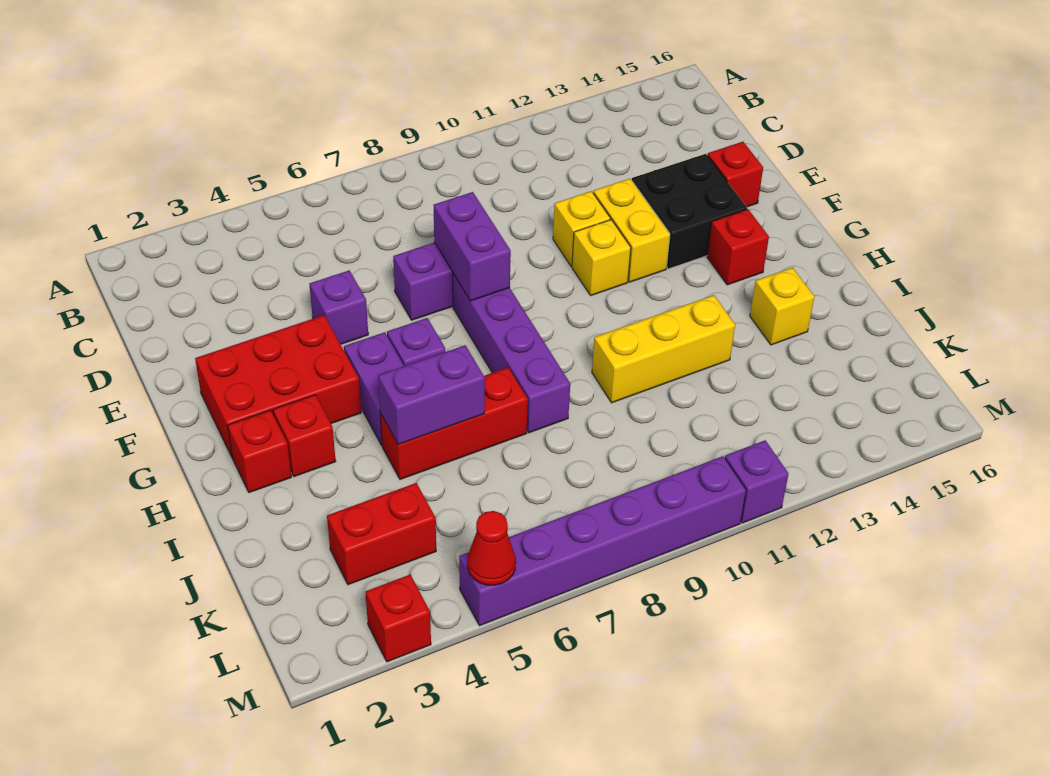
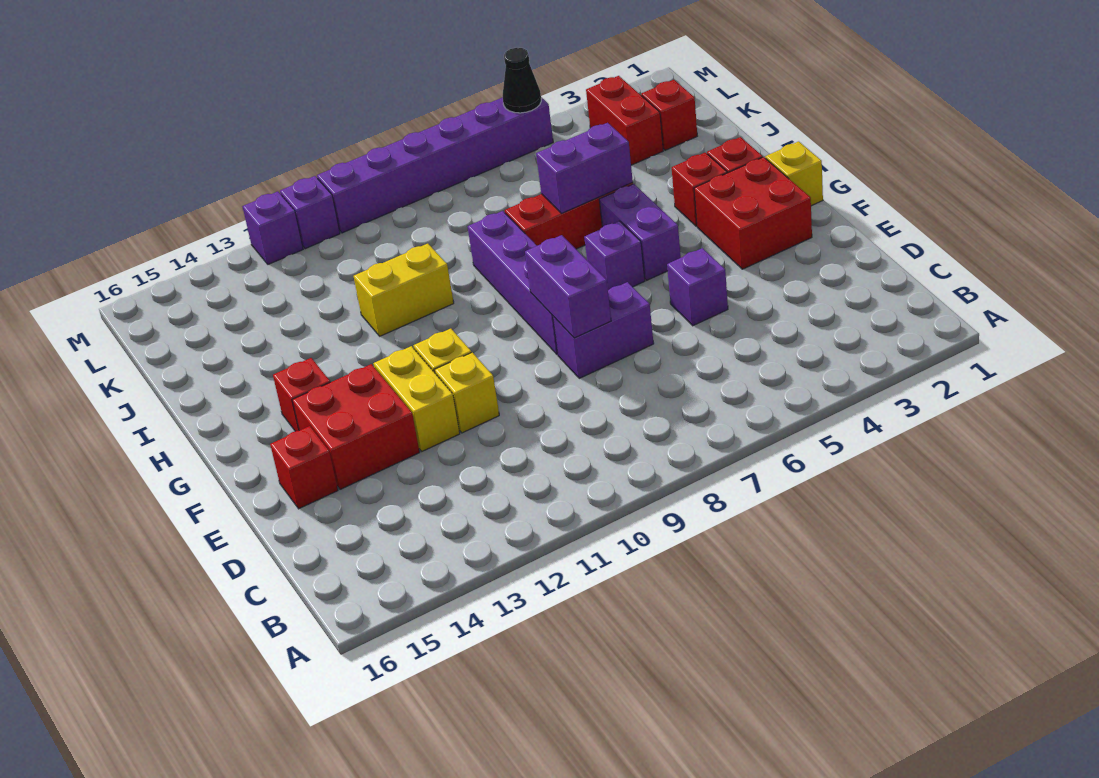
black 2x2 brick [632,154,747,269] -> red 2x2 brick [292,364,420,489]
red 2x3 brick [195,315,361,458] -> red 2x2 brick [694,157,812,269]
yellow 1x3 brick [592,295,735,403] -> yellow 1x2 brick [354,244,454,336]
yellow 1x1 brick [750,268,814,345] -> yellow 1x1 brick moved to [765,142,823,206]
red 1x2 brick [327,483,436,585] -> red 1x2 brick turned to [586,76,663,165]
red 1x1 brick [365,574,431,662] -> red 1x1 brick moved to [641,80,697,150]
red 1x1 cone [467,511,516,585] -> black 1x1 cone [503,48,541,113]
none -> purple 1x1 brick [243,192,303,264]

